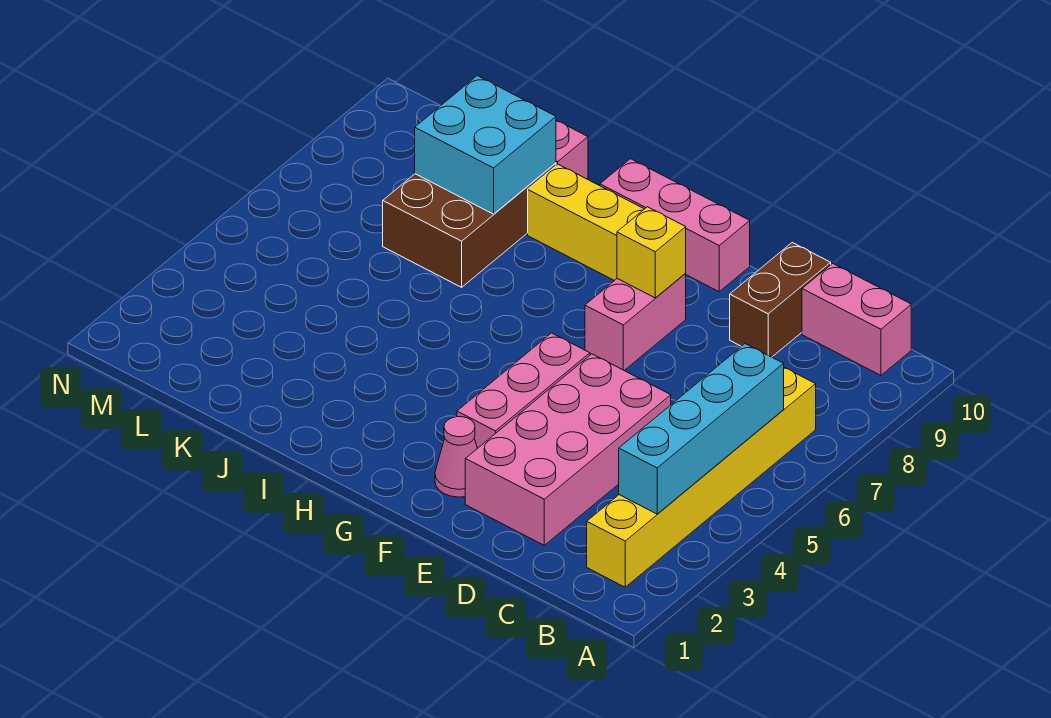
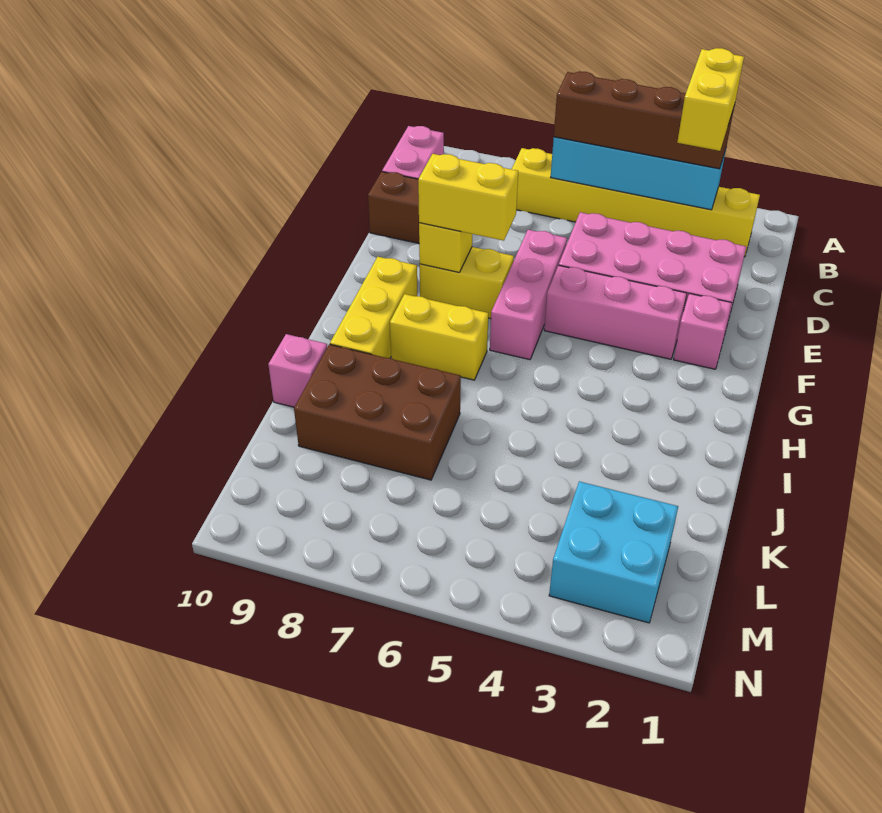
none -> brown 1x4 brick [554,71,735,169]
none -> yellow 1x2 brick [677,48,744,151]
pink 1x1 cone [435,417,477,497] -> pink 1x1 brick [674,293,732,369]
pink 1x2 brick [585,273,686,370] -> yellow 1x2 brick [420,247,514,319]
none -> yellow 1x2 brick [418,154,518,241]
pink 1x3 brick [600,159,750,292] -> pink 1x3 brick moved to [490,230,567,360]
none -> yellow 1x2 brick [390,294,488,380]
cyan 2x2 brick [415,76,556,214] -> cyan 2x2 brick moved to [549,481,678,623]

